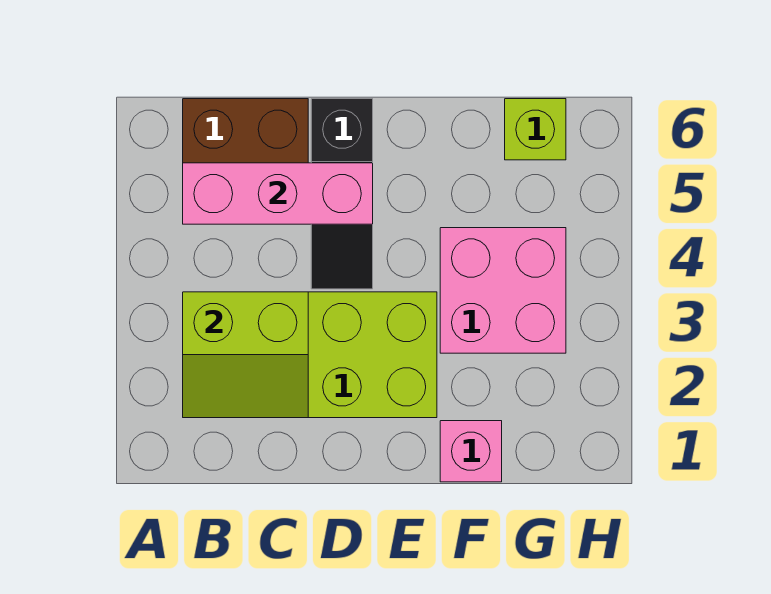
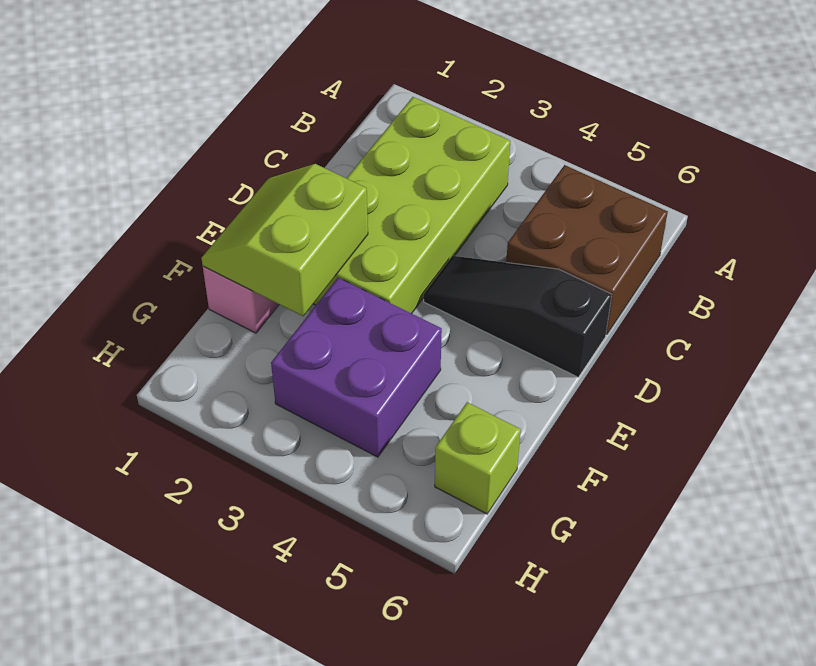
lime 2x2 slope [183,292,308,418] -> lime 2x2 slope moved to [201,164,368,316]
pink 1x3 brick [183,163,373,224] -> none
pink 2x2 brick [440,228,566,353] -> purple 2x2 brick [271,278,442,457]

